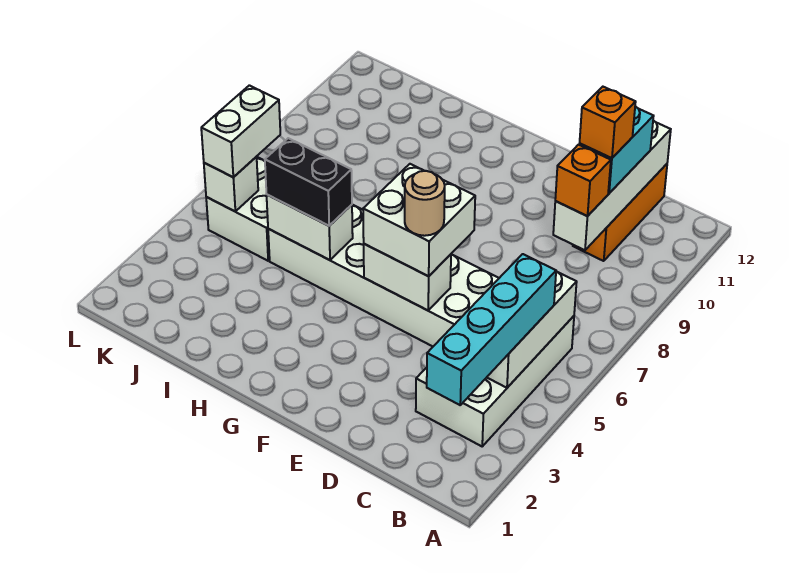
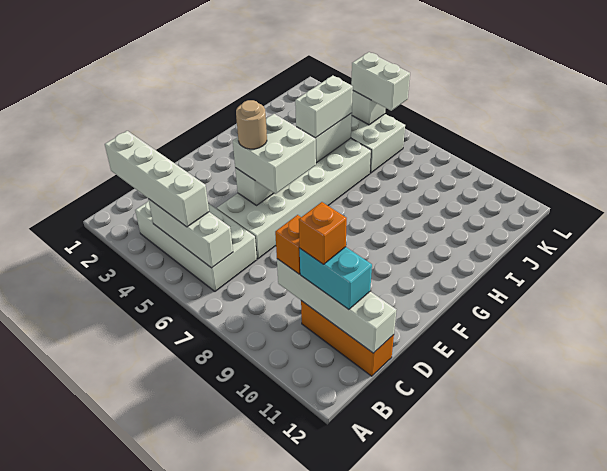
cyan 1x4 brick [427,254,556,405] -> white 1x4 brick [105,131,209,227]
black 1x2 brick [265,138,352,226] -> white 1x2 brick [295,76,353,138]

